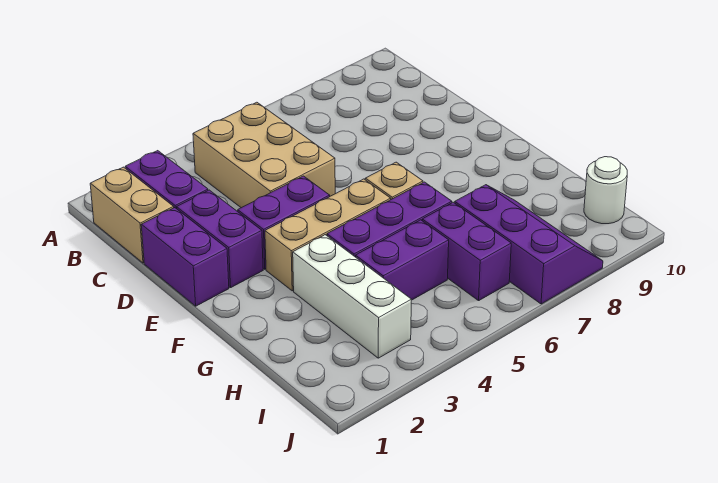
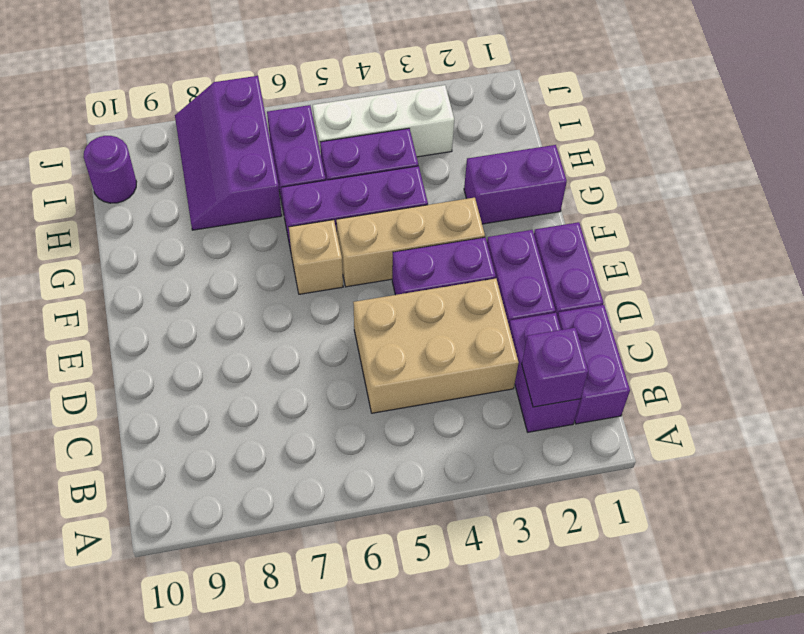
tan 1x2 brick [90,167,174,263] -> purple 1x2 brick [557,305,630,424]
none -> purple 1x1 brick [522,328,588,407]
tan 2x3 brick [193,102,335,208] -> tan 2x3 brick turned to [353,279,519,413]
none -> purple 1x2 brick [464,145,567,224]
white 1x3 brick [293,235,411,358] -> white 1x3 brick turned to [313,85,454,157]
white 1x1 round brick [584,157,627,224] -> purple 1x1 round brick [84,136,136,203]

